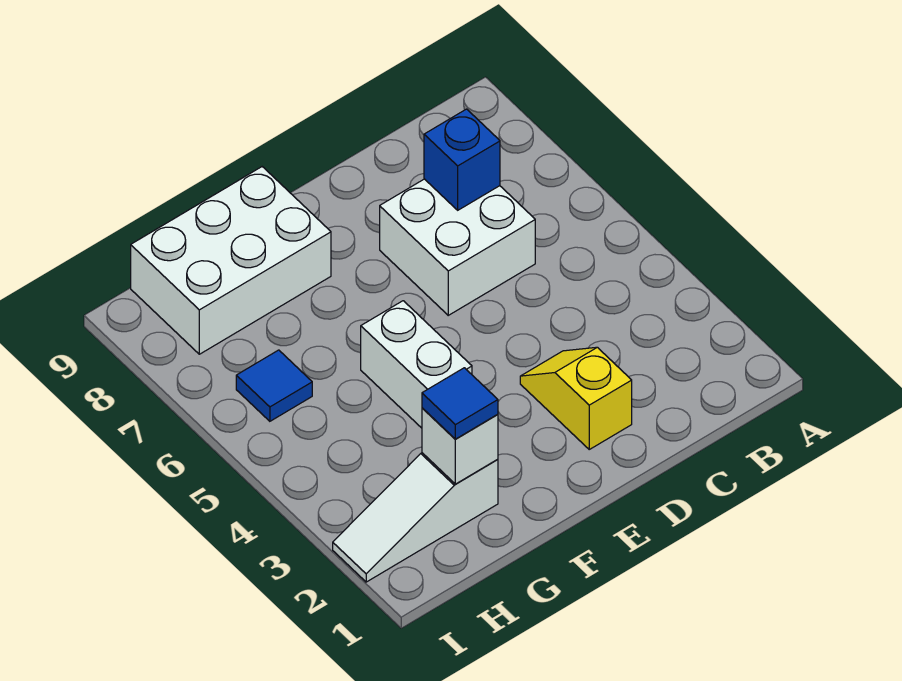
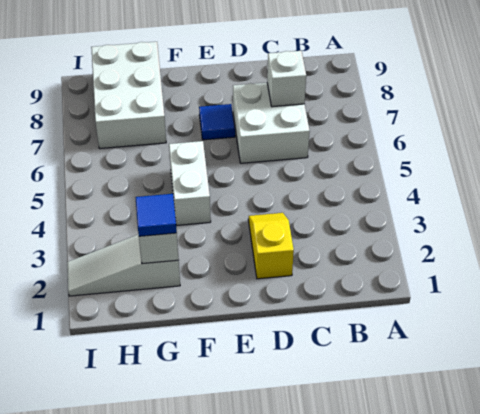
blue 1x1 brick [424,109,500,210] -> white 1x1 brick [267,51,306,107]
white 2x3 brick [131,167,331,354] -> white 2x3 brick turned to [91,42,166,149]
blue 1x1 tile [236,350,312,421] -> blue 1x1 tile moved to [199,104,235,140]

